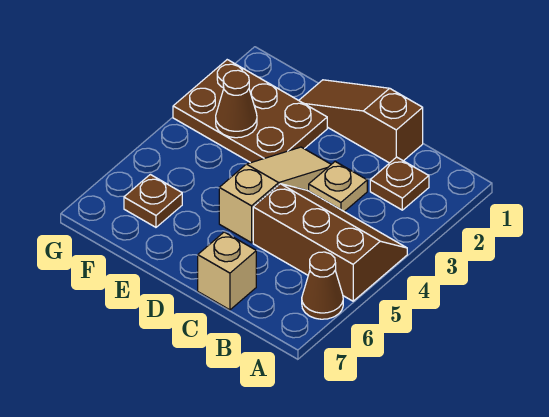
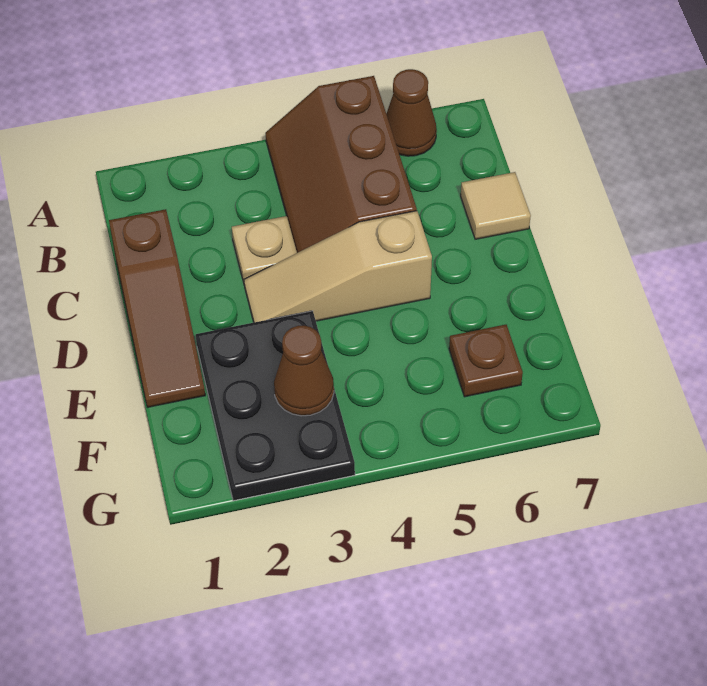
brown 1x1 plate [370,157,429,210] -> none
tan 1x1 brick [198,232,256,310] -> tan 1x1 tile [461,172,531,239]
brown 2x3 plate [173,60,327,163] -> black 2x3 plate [196,311,355,501]

